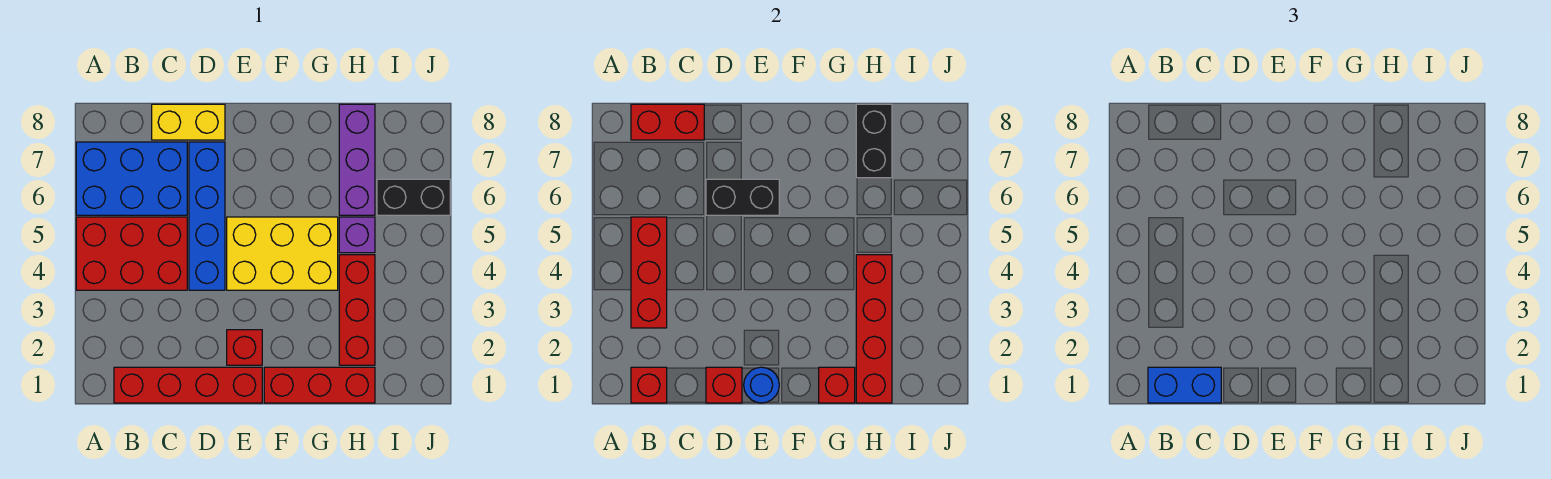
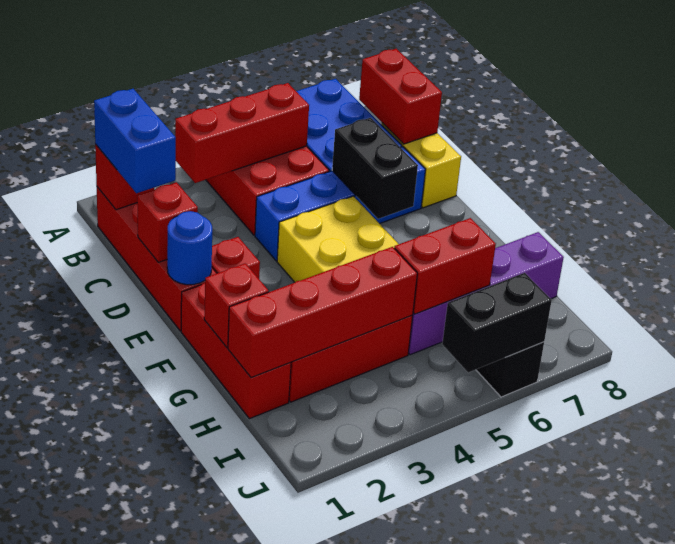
none -> red 1x2 brick [394,218,496,314]
black 1x2 brick [856,104,892,178] -> black 1x2 brick moved to [442,273,552,373]

